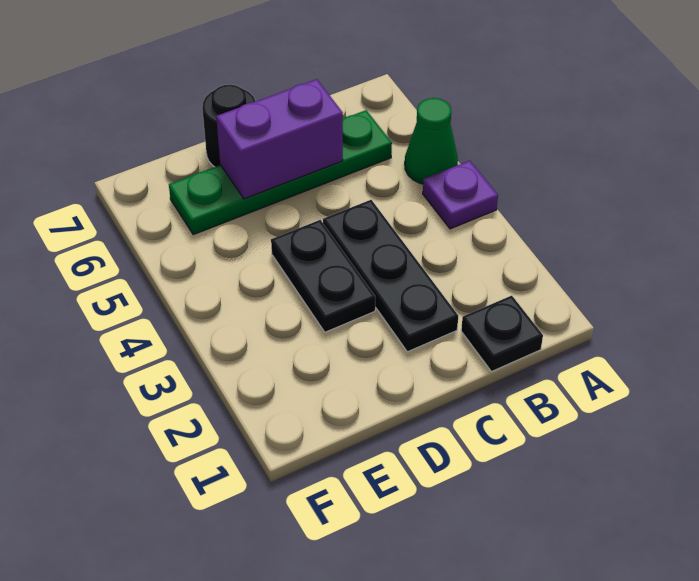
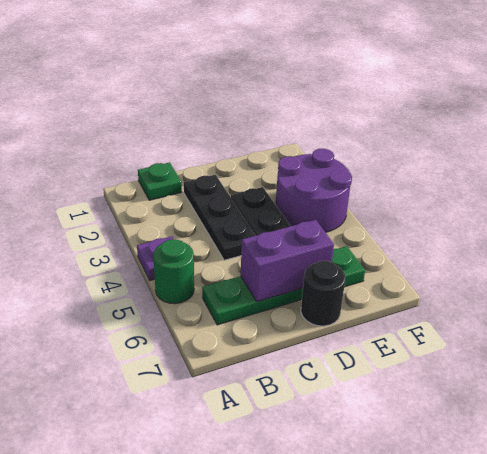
green 1x1 cone [405,98,458,184] -> green 1x1 round brick [153,239,194,304]
black 1x1 plate [461,296,543,372] -> green 1x1 plate [138,162,182,200]
none -> purple 2x2 round brick [276,149,352,232]

